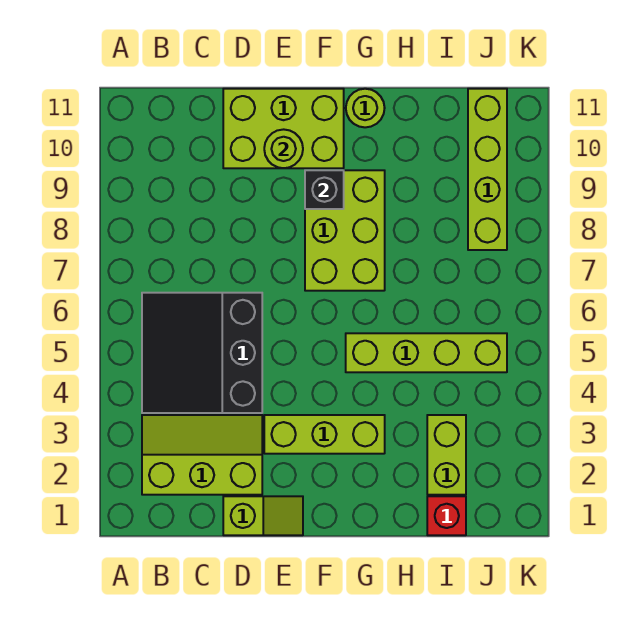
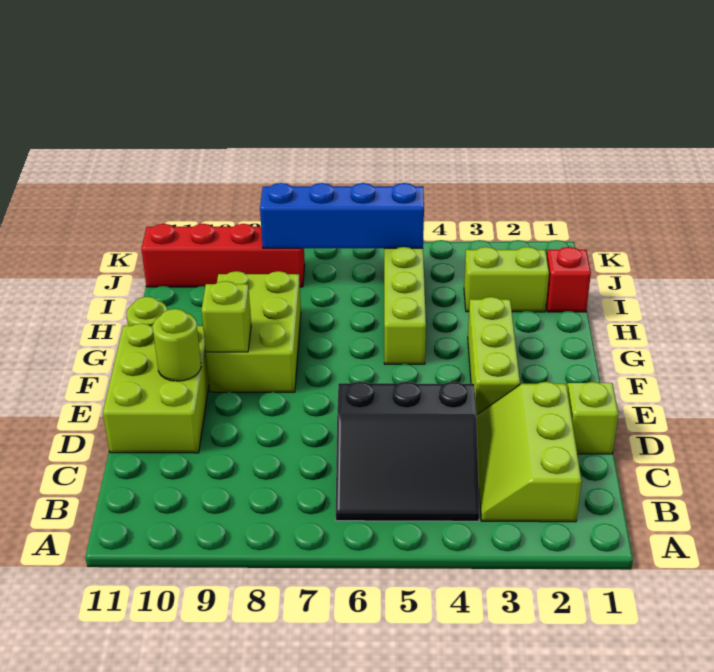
lime 2x3 brick [305,170,385,291] -> lime 2x3 brick turned to [206,271,301,392]
black 1x1 brick [305,170,344,209] -> lime 1x1 brick [201,281,251,352]
none -> blue 1x4 brick [260,183,424,248]
lime 1x4 brick [468,89,507,250] -> red 1x4 brick [141,224,305,287]

